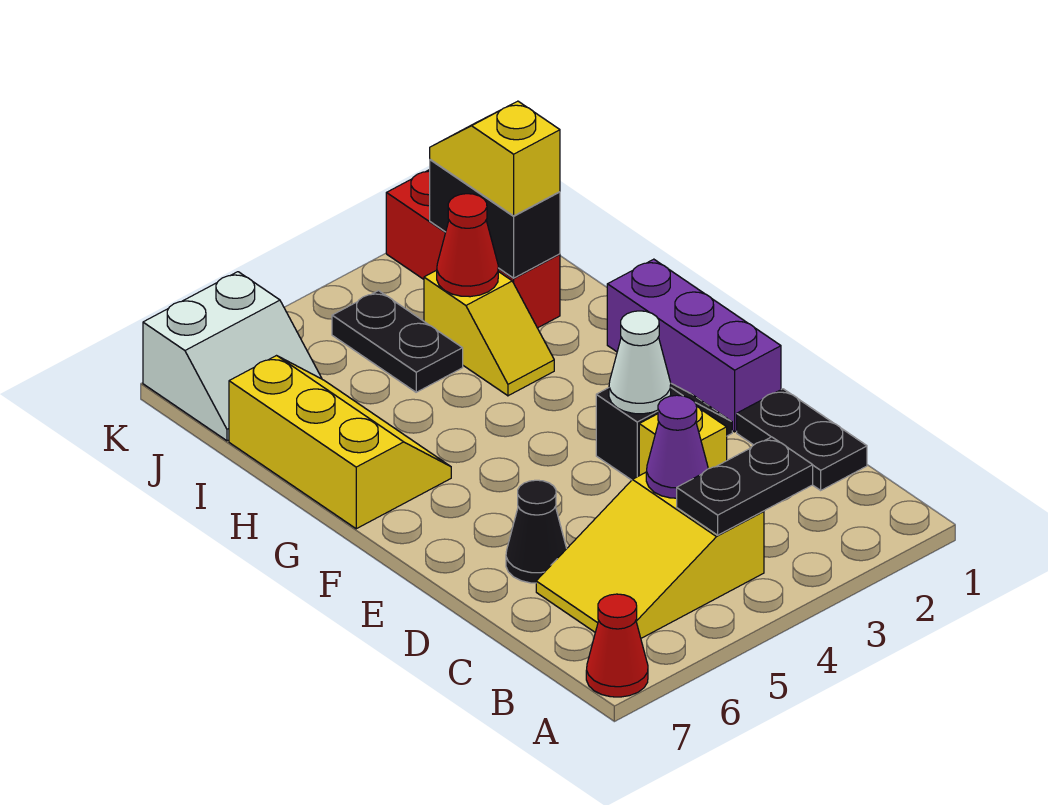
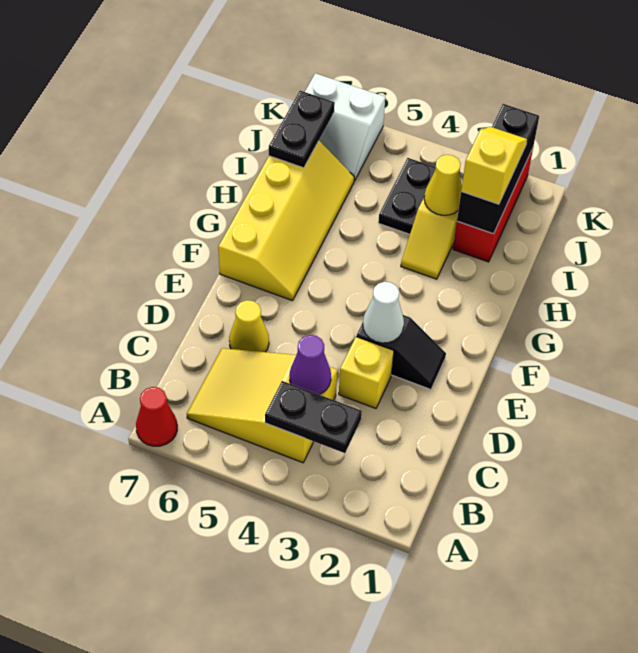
black 1x2 plate [737,389,867,490] -> black 1x2 plate moved to [269,91,335,168]
black 1x1 cone [506,480,567,583] -> yellow 1x1 cone [229,300,269,352]
purple 1x3 brick [607,259,781,432] -> none
yellow 2x3 slope [229,356,451,529] -> yellow 2x4 slope [218,141,354,301]
black 1x2 brick [430,159,560,278] -> black 1x3 brick [457,104,539,234]
red 1x1 cone [437,194,498,297] -> yellow 1x1 cone [424,155,462,215]

